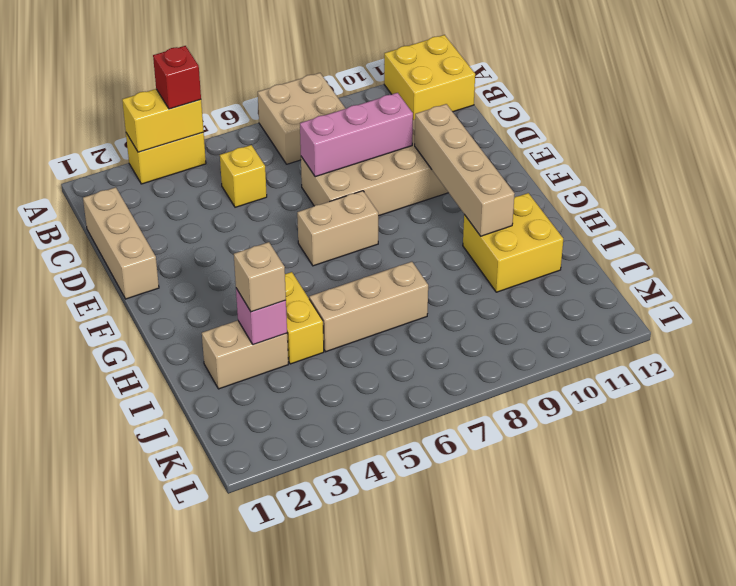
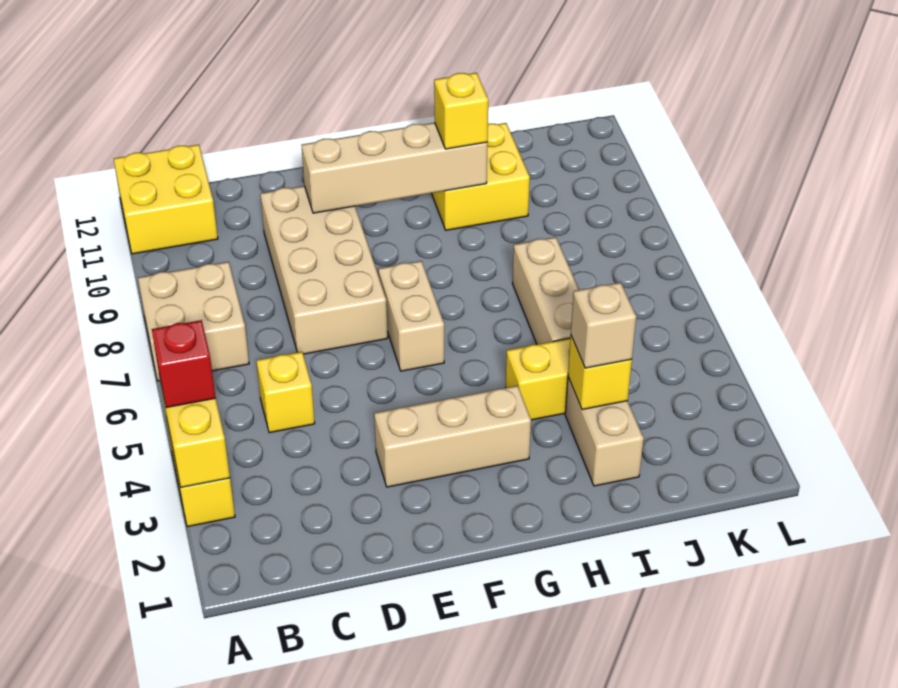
tan 1x3 brick [83,187,159,299] -> tan 1x3 brick moved to [374,386,531,487]
pink 1x3 brick [300,93,413,177] -> none
none -> yellow 1x1 brick [434,73,488,149]
pink 1x1 brick [236,288,287,345] -> yellow 1x1 brick [568,336,632,410]

